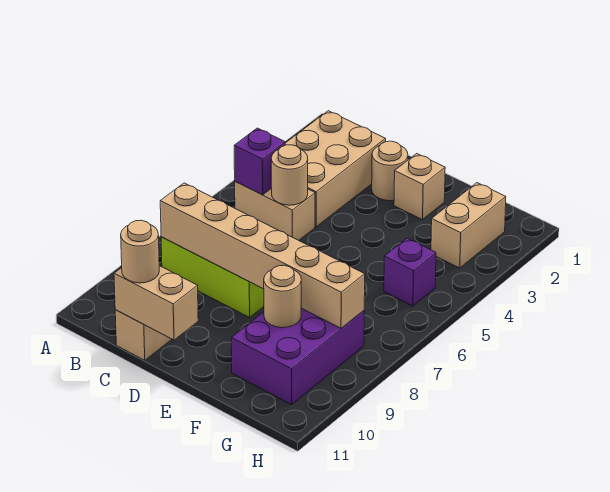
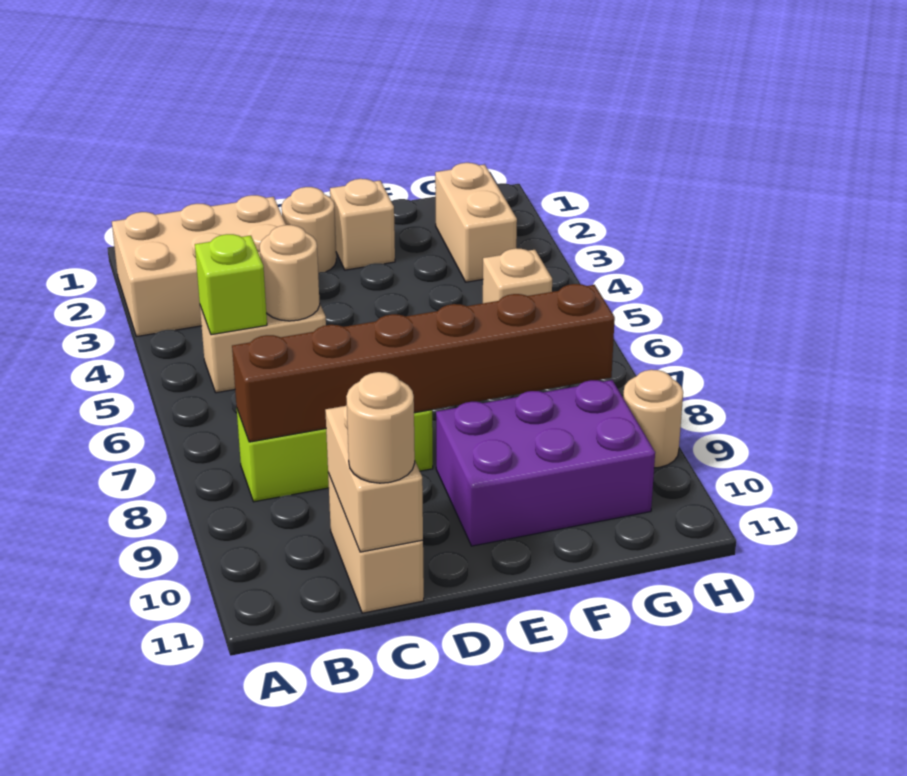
tan 2x3 brick [285,111,386,227] -> tan 2x3 brick turned to [112,195,286,337]
purple 1x1 brick [234,128,285,195] -> lime 1x1 brick [195,234,267,335]
tan 1x6 brick [160,183,365,328] -> brown 1x6 brick [232,284,615,442]
tan 1x2 brick [114,266,198,340] -> tan 1x2 brick turned to [325,405,423,552]
purple 2x3 brick [231,308,364,405] -> purple 2x3 brick turned to [436,380,655,546]
tan 1x1 round brick [264,265,301,328] -> tan 1x1 round brick moved to [623,370,683,468]
purple 1x1 brick [384,238,436,306] -> tan 1x1 brick [483,248,552,303]

